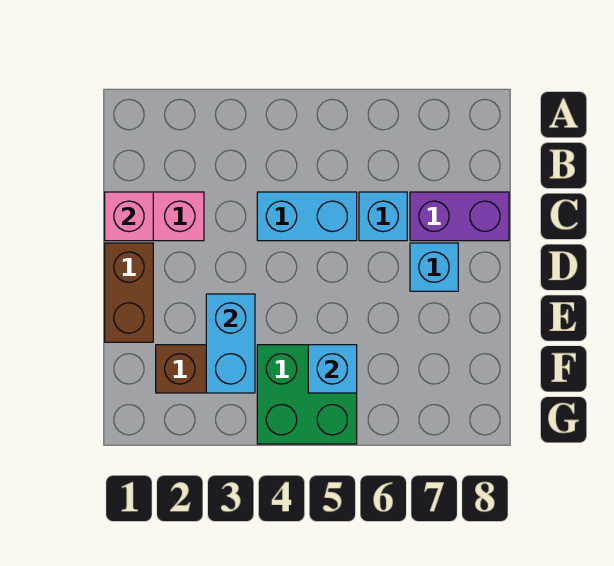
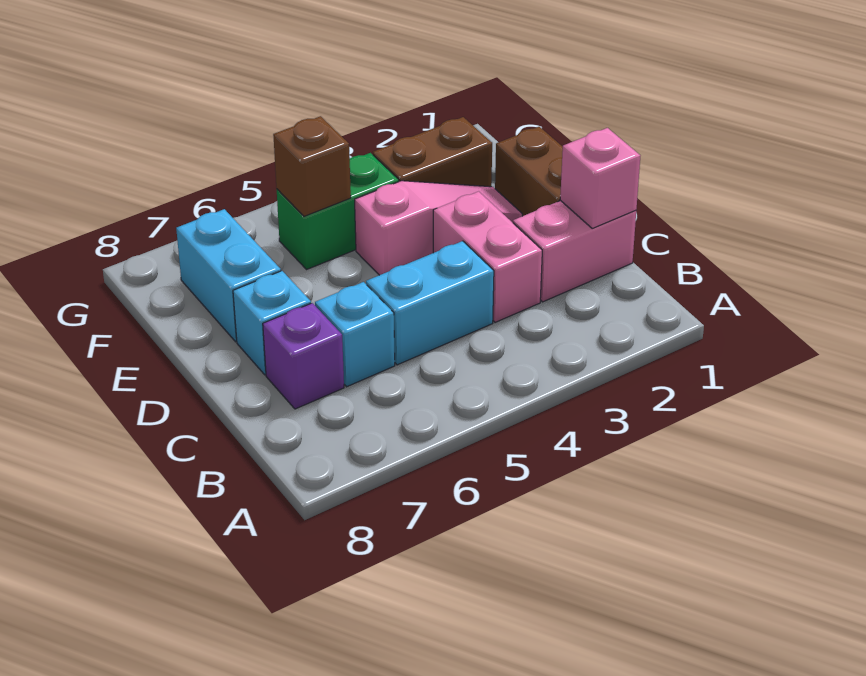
none -> pink 1x2 brick [433,191,542,322]
purple 1x2 brick [410,192,509,241] -> purple 1x1 brick [263,303,344,409]
none -> pink 1x3 slope [355,181,522,275]
cyan 1x2 brick [206,294,255,393] -> cyan 1x2 brick moved to [176,209,281,342]
green 2x2 brick [257,345,357,444] -> green 1x2 brick [277,153,399,269]
cyan 1x1 brick [308,345,357,393] -> brown 1x1 brick [273,116,351,216]

